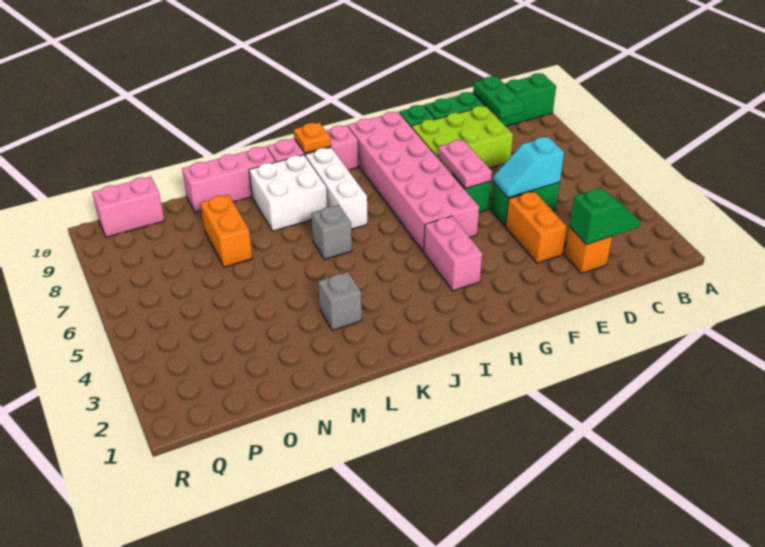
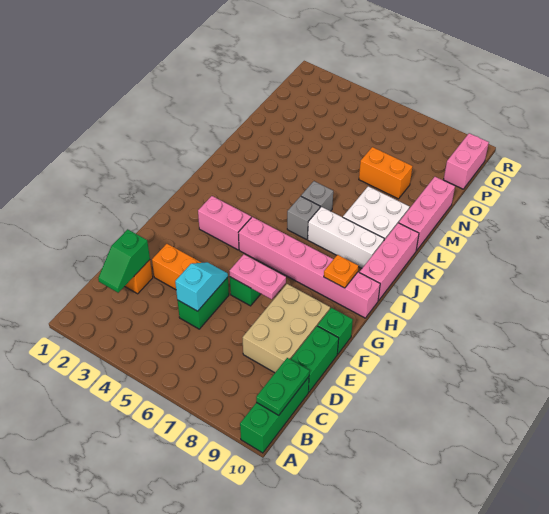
green 1x2 plate [473,76,524,119] -> green 1x2 plate turned to [256,358,309,415]
lime 2x3 brick [412,106,513,174] -> tan 2x3 brick [243,284,330,373]
pink 2x6 brick [348,112,479,252] -> pink 1x6 brick [238,217,380,318]
orange 1x1 plate [294,122,331,153] -> orange 1x1 plate moved to [324,255,358,288]
grey 1x1 brick [318,272,362,330] -> grey 1x1 brick moved to [287,196,320,240]

